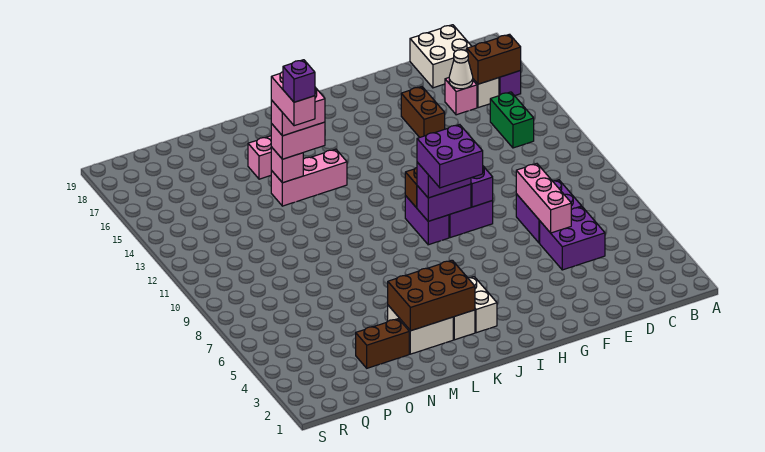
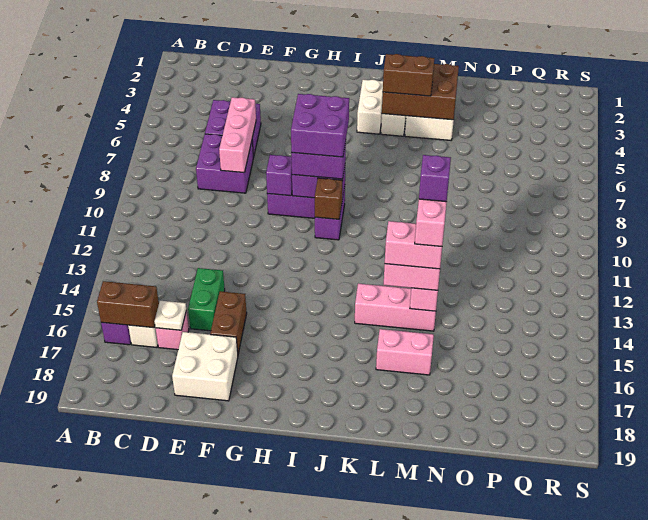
green 1x2 brick [490,92,534,148] -> green 1x2 brick moved to [188,268,225,331]
white 2x2 brick [410,25,472,88] -> white 2x2 brick moved to [172,332,238,401]
white 1x1 cone [449,50,473,89] -> white 1x1 plate [155,301,186,330]
brown 1x2 brick [356,319,409,368] -> brown 1x2 brick moved to [383,54,434,96]

